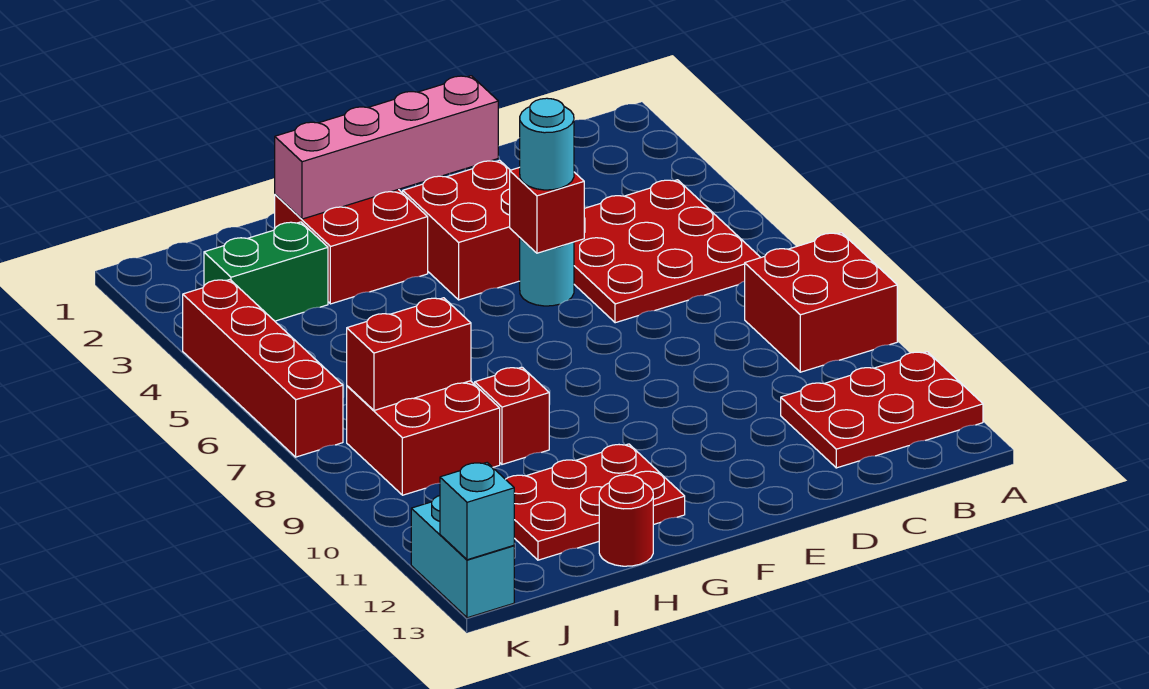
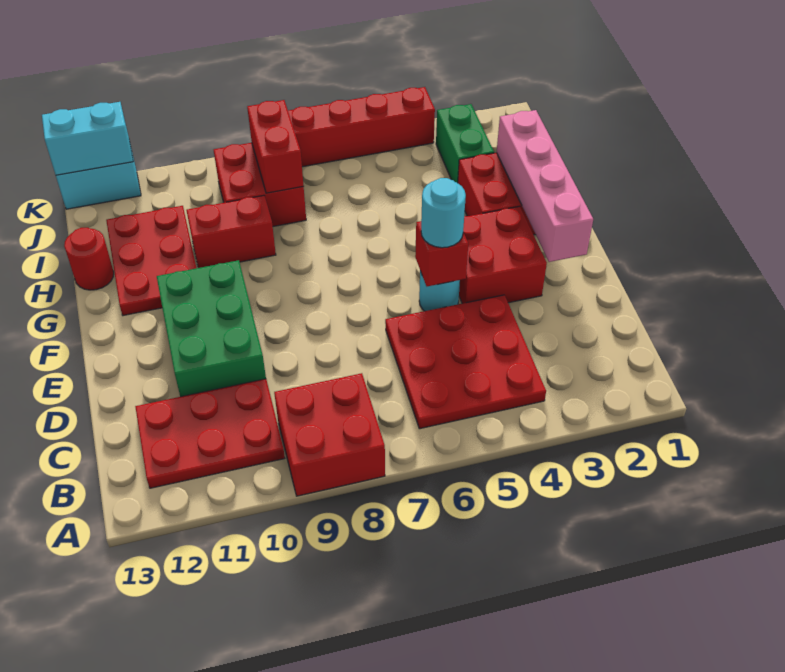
red 2x3 plate [781,352,983,468] -> red 2x3 plate turned to [135,379,285,488]
none -> green 2x3 brick [157,260,266,397]
red 1x1 brick [475,367,549,464] -> red 1x2 brick [186,195,276,268]
cyan 1x1 brick [440,463,514,560] -> cyan 1x2 brick [42,102,133,175]

